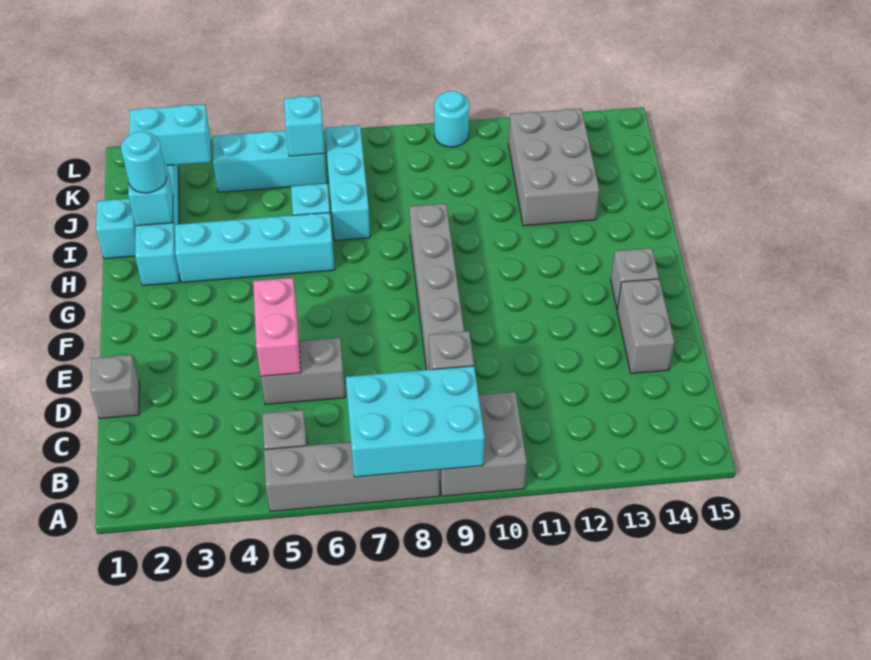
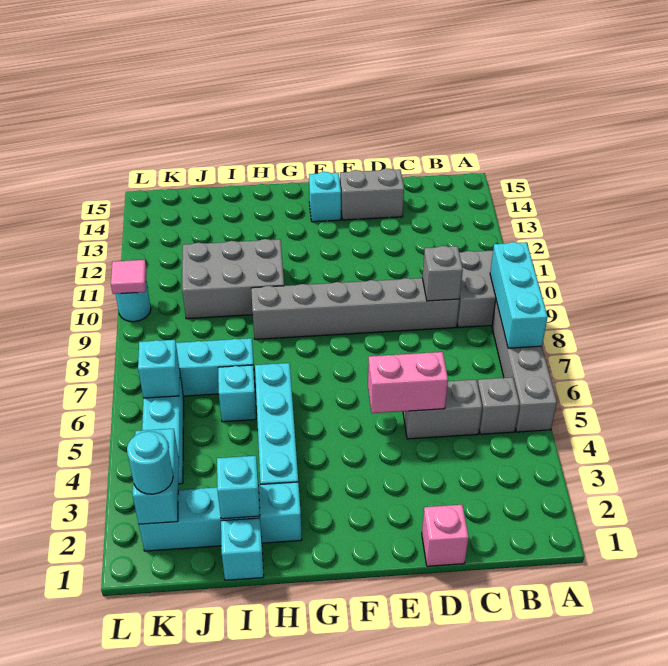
cyan 2x3 brick [346,366,485,477] -> cyan 1x3 brick [490,242,548,348]
grey 1x1 brick [91,355,139,419] -> pink 1x1 brick [422,505,469,566]
grey 1x2 brick [261,338,345,405] -> grey 1x2 brick turned to [403,380,482,439]
grey 1x1 brick [611,248,659,309] -> cyan 1x1 brick [309,172,341,222]
cyan 1x1 round brick [121,131,167,193] -> cyan 1x1 round brick moved to [127,431,173,494]
grey 2x3 brick [509,109,600,226] -> grey 2x3 brick moved to [182,239,284,319]
none -> pink 1x1 tile [111,260,147,294]

